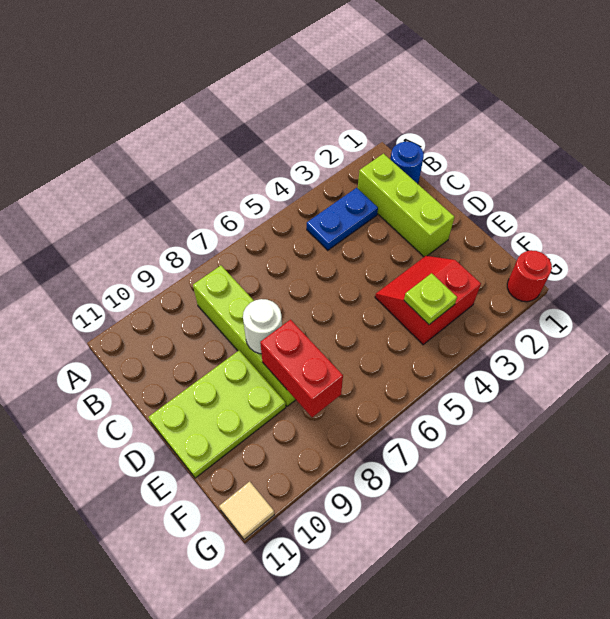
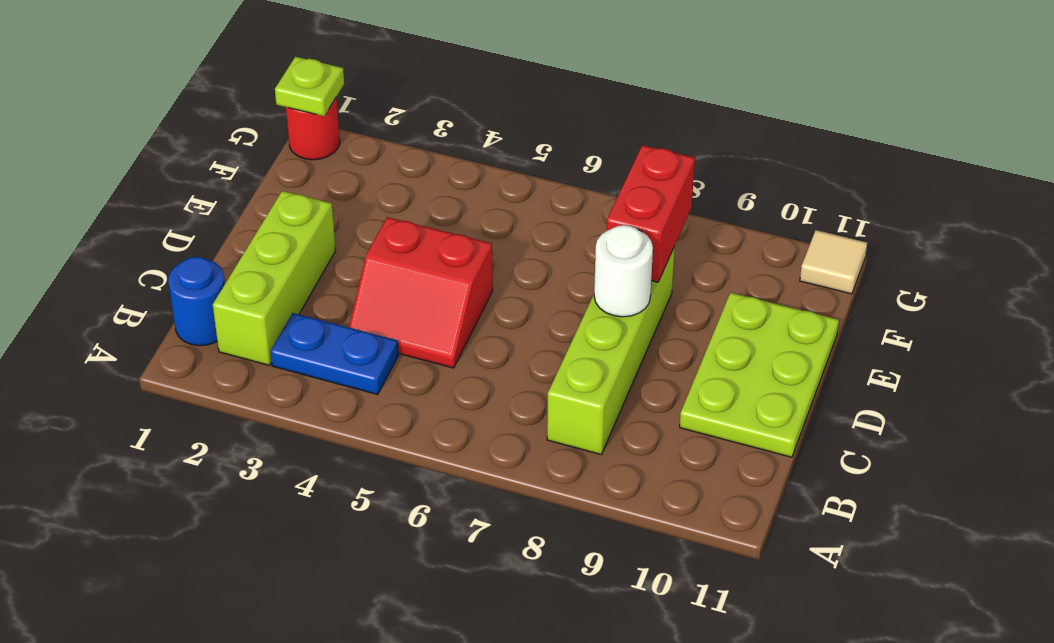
lime 2x3 plate [149,351,286,478] -> lime 2x3 plate turned to [680,293,839,457]
red 2x2 slope [375,256,481,345] -> red 2x2 slope moved to [349,217,493,368]
lime 1x1 plate [404,273,457,324] -> lime 1x1 plate moved to [275,57,344,116]

